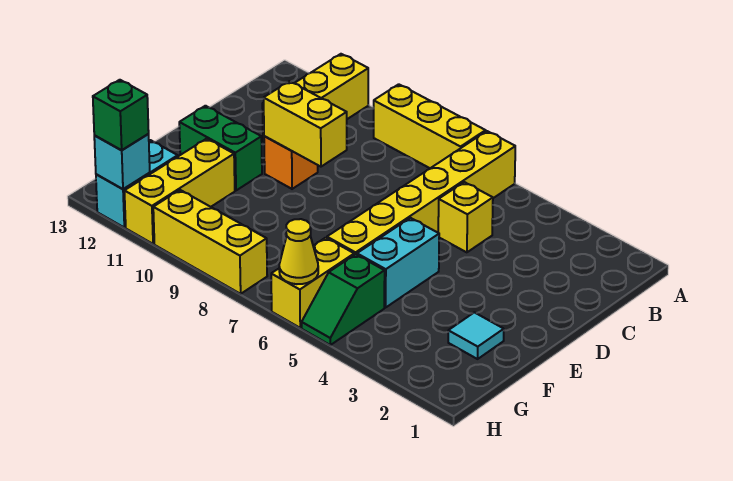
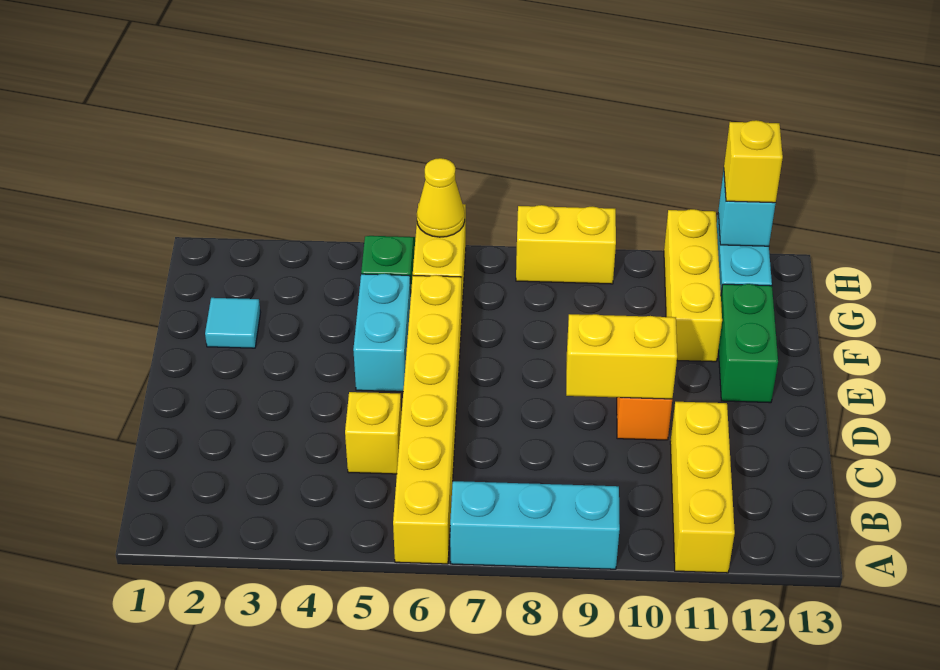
yellow 1x3 brick [374,84,486,168] -> cyan 1x3 brick [450,481,620,569]
green 1x2 brick [179,106,262,190] -> green 1x2 brick turned to [718,284,778,403]
yellow 1x3 brick [153,190,267,294] -> yellow 1x2 brick [516,205,616,284]
green 1x1 brick [93,80,149,150] -> yellow 1x1 brick [724,120,783,203]

